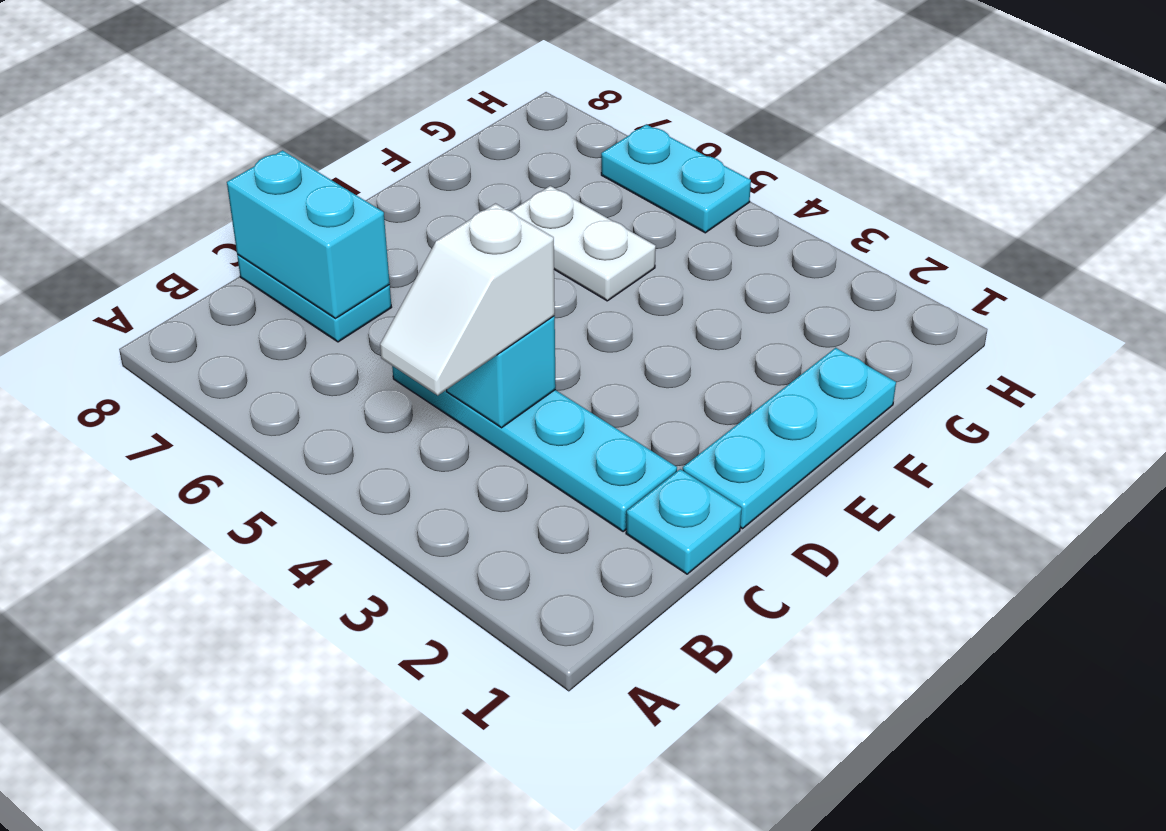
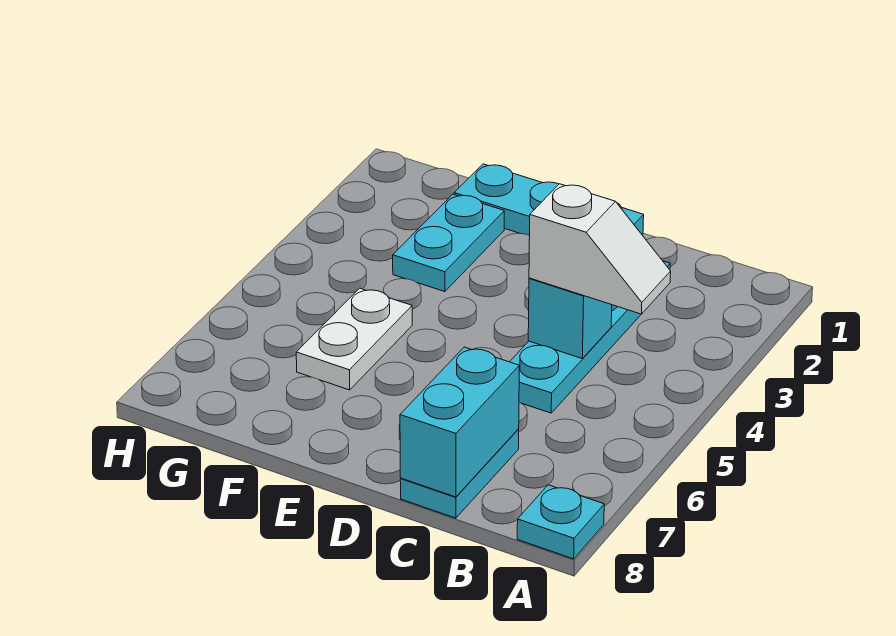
cyan 1x1 plate [626,469,742,574] -> cyan 1x1 plate moved to [517,485,604,559]
cyan 1x2 plate [601,124,751,233] -> cyan 1x2 plate moved to [393,194,504,292]

